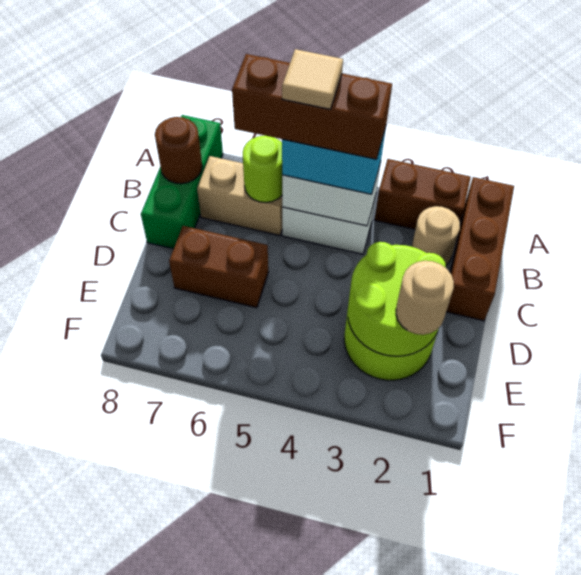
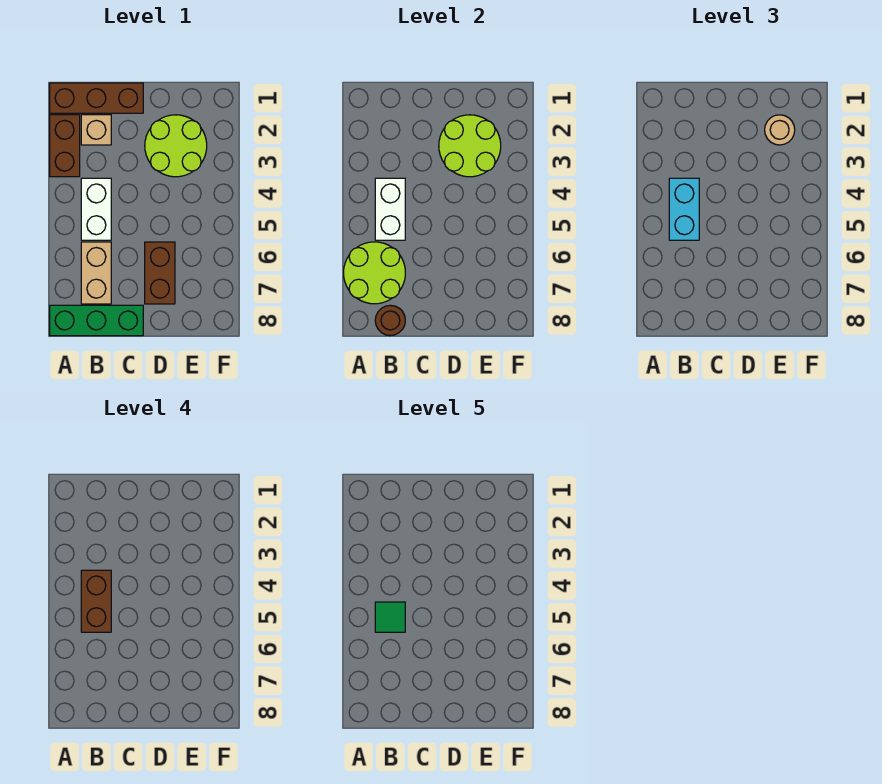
tan 1x1 round brick [412,206,460,265] -> tan 1x1 brick [81,115,111,145]
brown 1x3 brick [232,54,392,159] -> brown 1x2 brick [81,570,111,632]
tan 1x1 tile [282,49,343,109] -> green 1x1 tile [375,602,405,632]
lime 1x1 round brick [243,136,282,202] -> lime 2x2 round brick [344,242,405,304]

